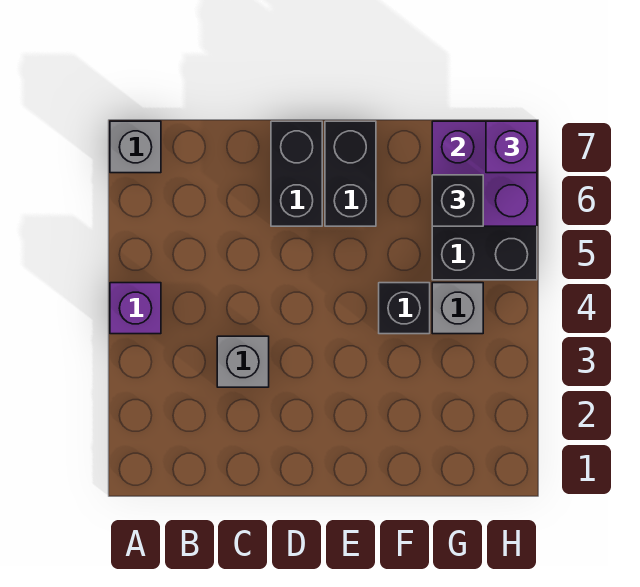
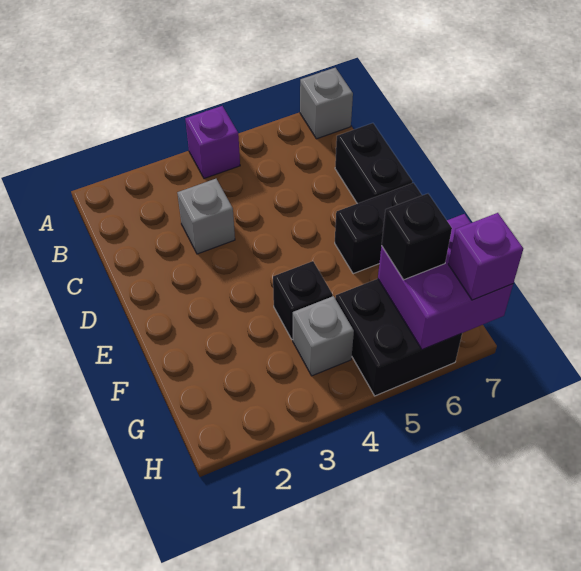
black 1x2 brick [271,121,322,226] -> black 1x2 brick turned to [335,123,413,204]

